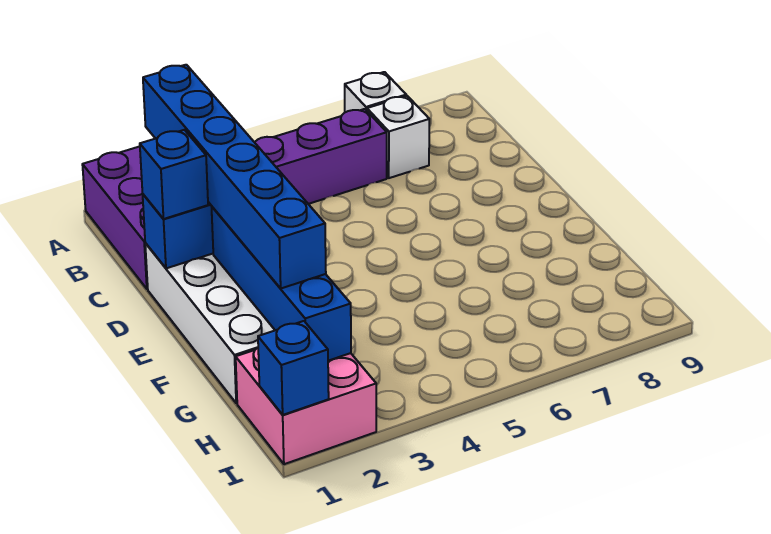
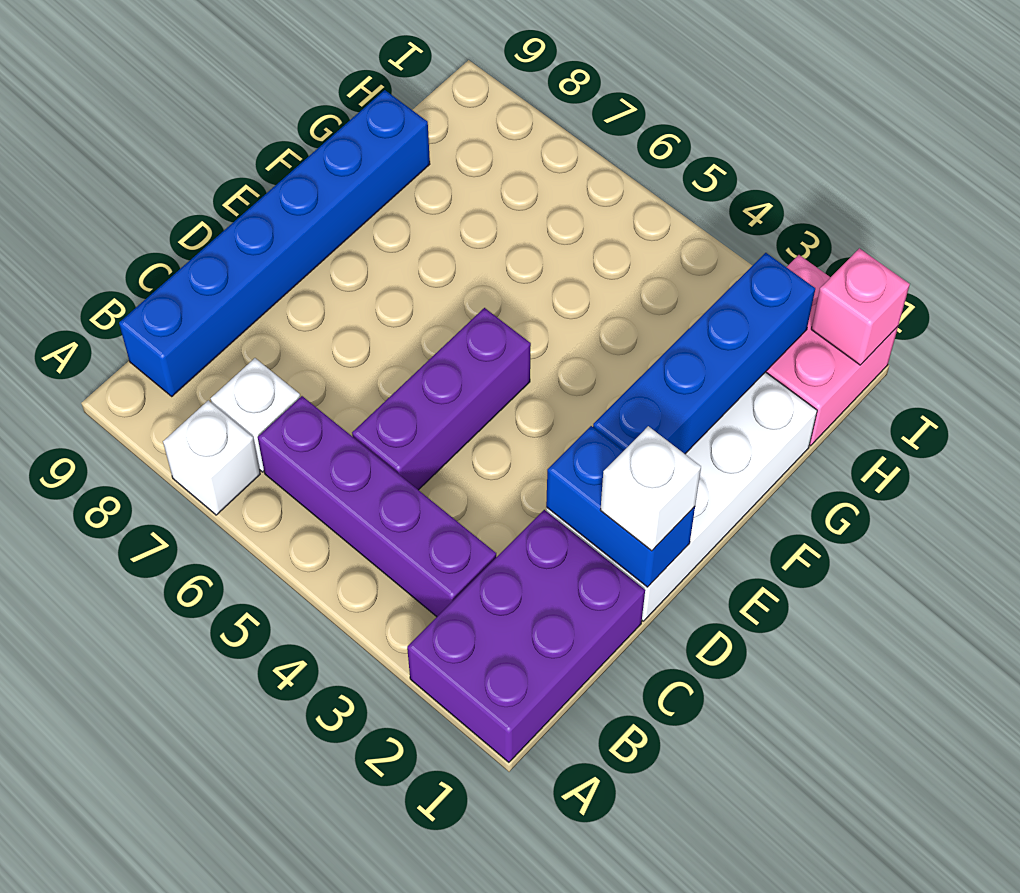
blue 1x6 brick [143,65,326,288] -> blue 1x6 brick moved to [119,90,430,396]
none -> purple 1x3 brick [352,308,531,490]
blue 1x1 brick [140,130,208,219] -> white 1x1 brick [600,426,701,551]
blue 1x1 brick [258,321,329,415] -> pink 1x1 brick [811,248,910,365]

